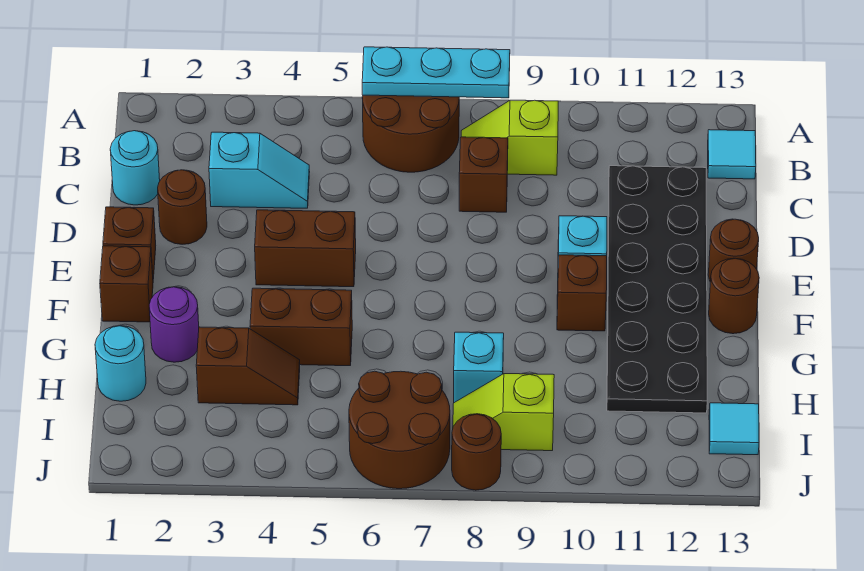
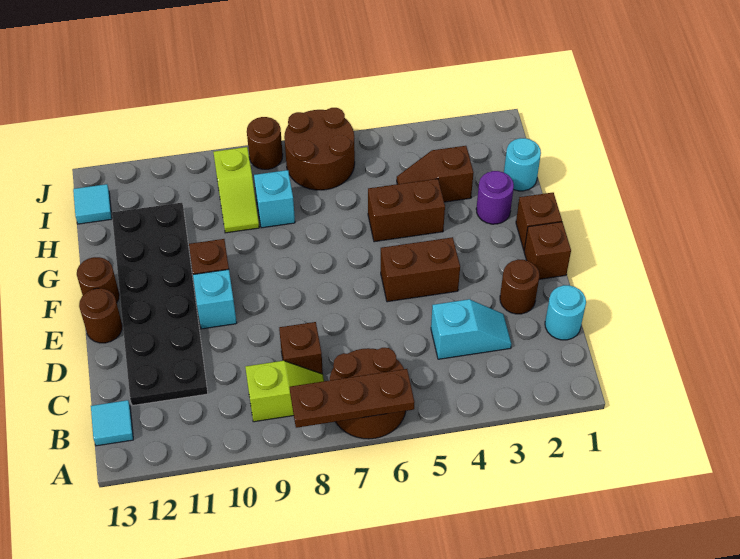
cyan 1x3 plate [362,47,510,98] -> brown 1x3 plate [290,369,414,428]
cyan 1x2 slope [209,132,310,208] -> cyan 1x2 slope turned to [431,299,511,359]
lime 1x2 slope [453,374,554,451] -> lime 1x2 slope turned to [213,147,259,233]

